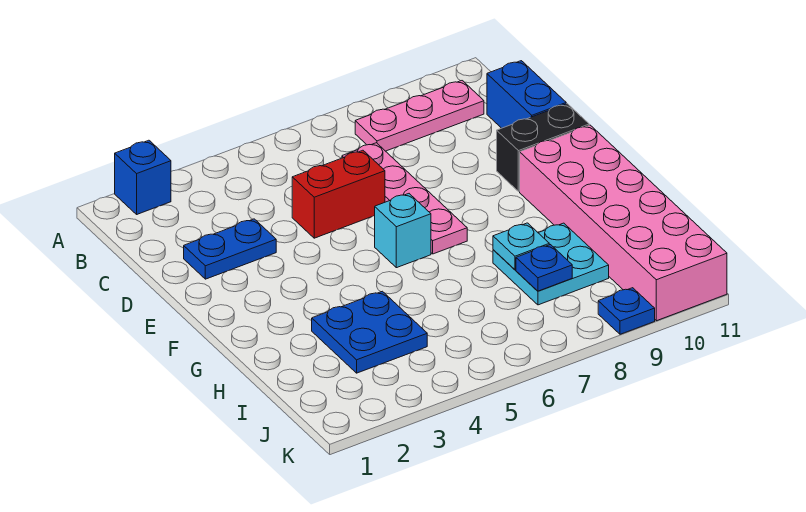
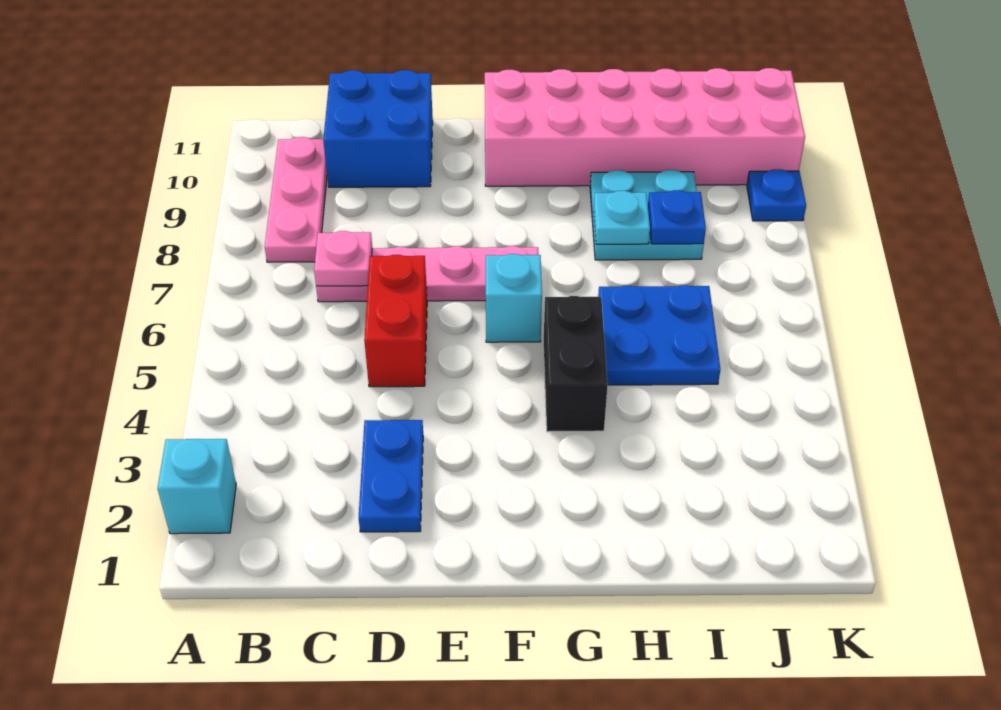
blue 1x1 brick [115,140,171,214] -> cyan 1x1 brick [157,439,236,534]
none -> pink 1x1 plate [314,231,372,286]
blue 1x2 brick [487,61,566,128] -> blue 2x2 brick [323,70,433,187]
black 1x2 brick [497,104,589,192] -> black 1x2 brick moved to [544,296,608,432]
blue 2x2 plate [312,291,427,373] -> blue 2x2 plate moved to [598,285,720,385]

